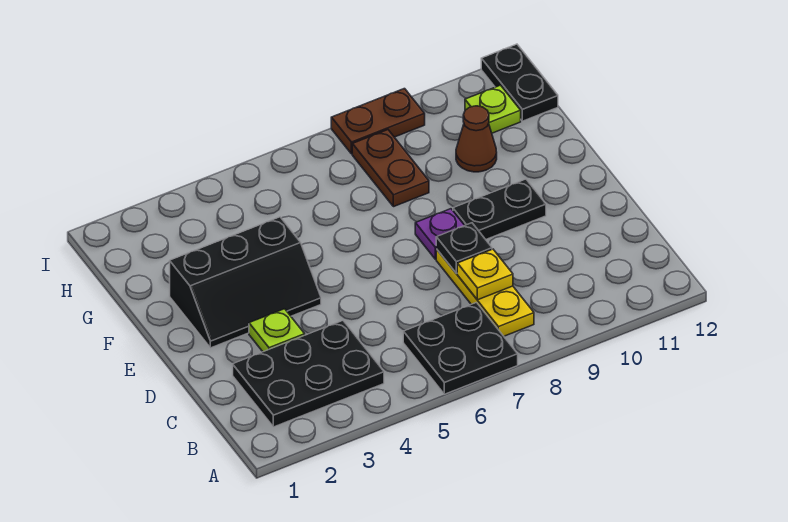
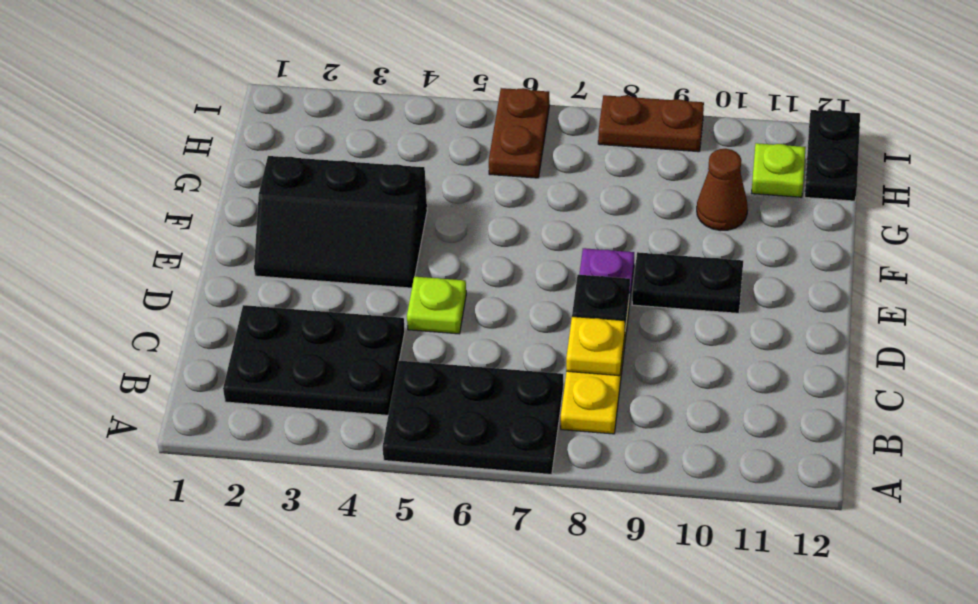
black 2x2 plate [403,303,518,394] -> black 2x3 plate [383,361,563,475]
lime 1x1 plate [249,309,305,352] -> lime 1x1 plate moved to [407,277,466,334]
brown 1x2 plate [352,130,429,207] -> brown 1x2 plate moved to [489,88,550,178]

